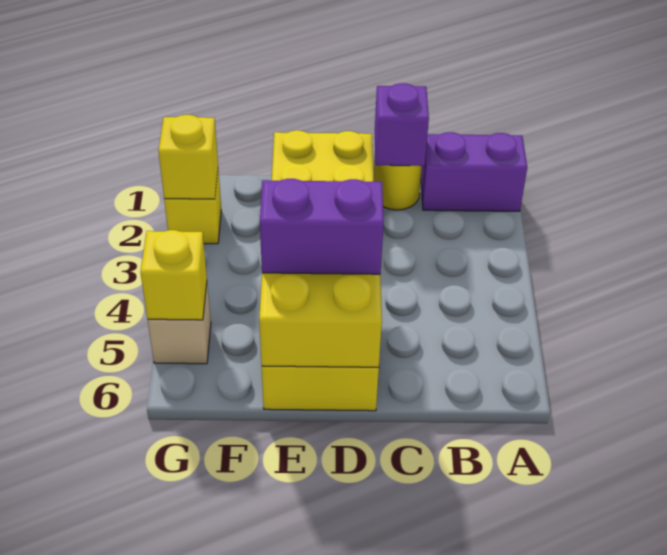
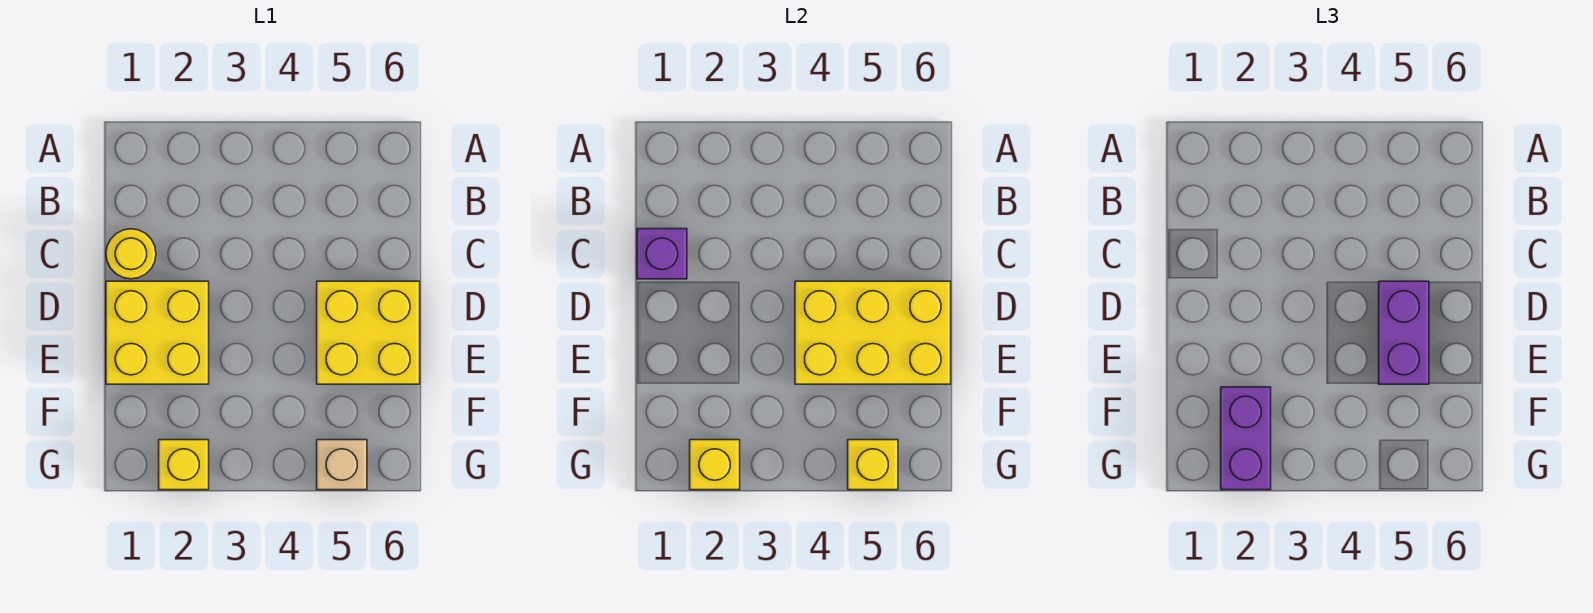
purple 1x2 brick [421,132,527,211] -> purple 1x2 brick moved to [1221,387,1271,490]

